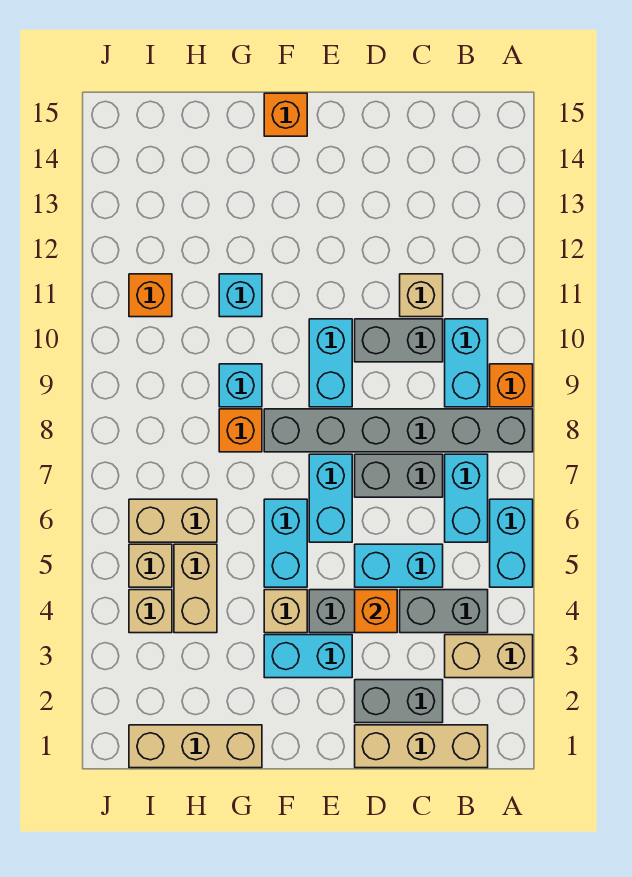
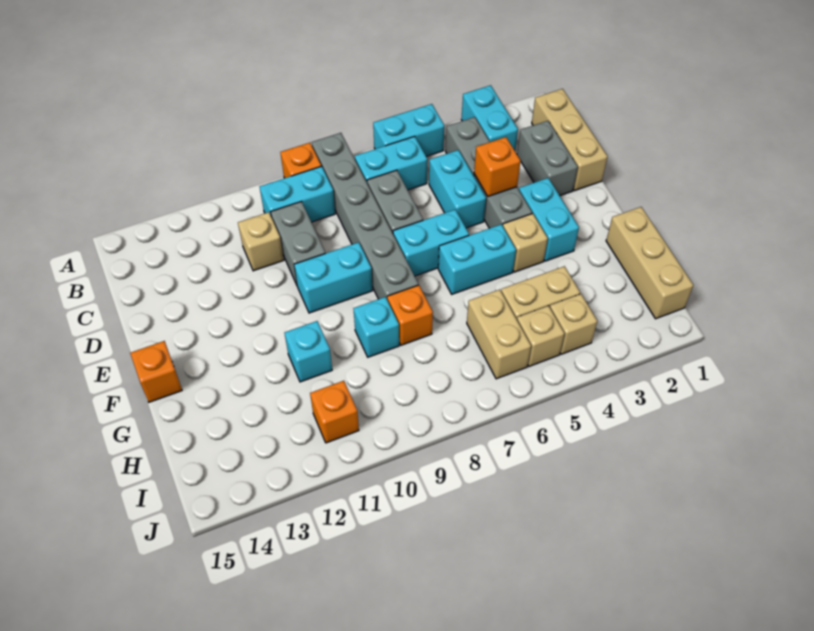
tan 1x2 brick [445,635,533,678] -> cyan 1x2 brick [461,85,518,150]

